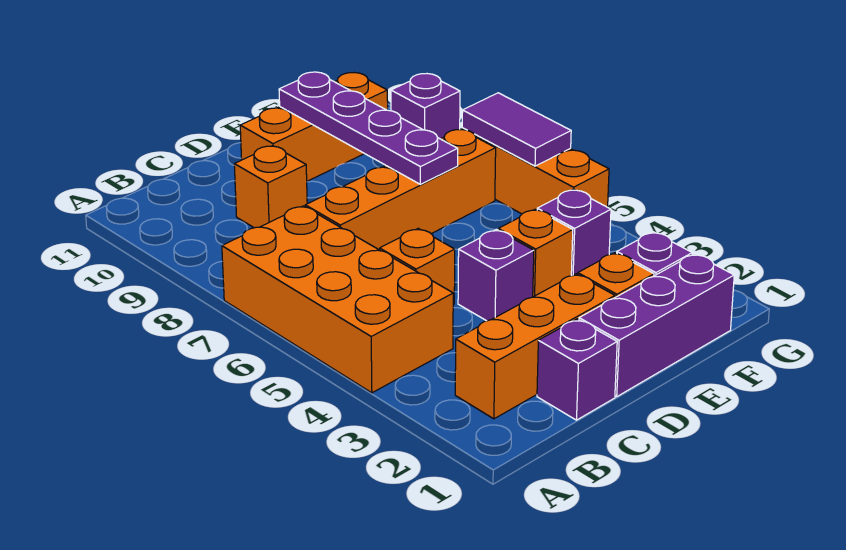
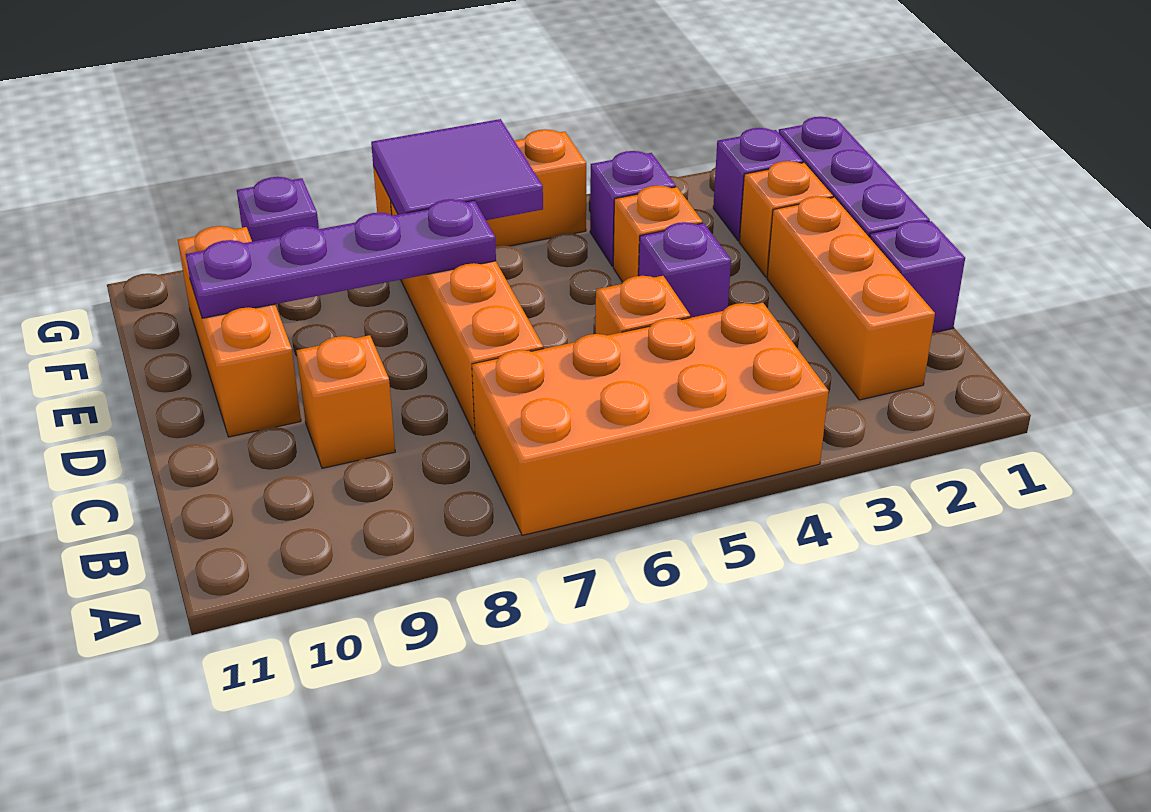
purple 1x2 tile [462,93,571,166] -> purple 2x2 tile [371,119,543,220]

